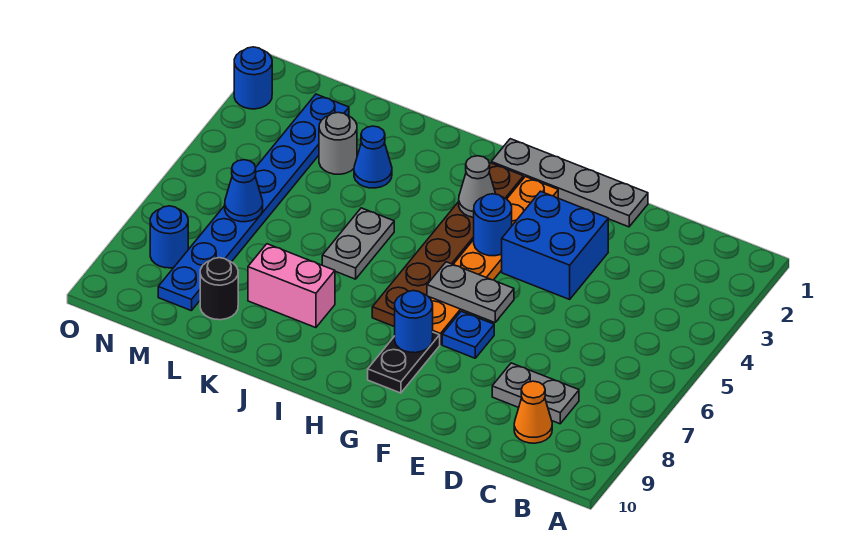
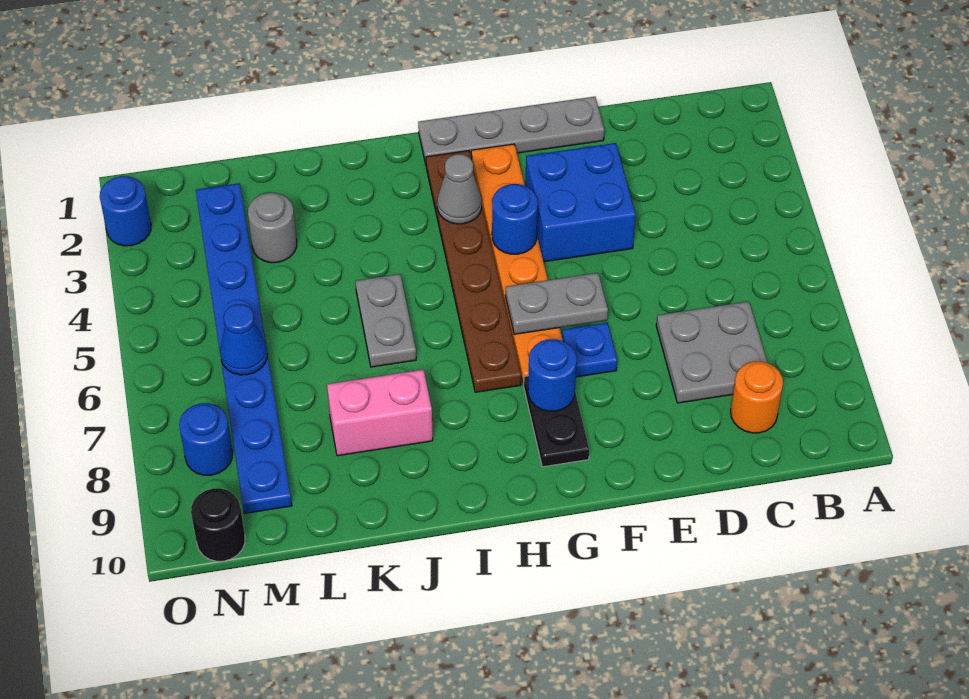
grey 1x2 plate [492,363,579,424] -> grey 2x2 plate [656,301,768,403]
orange 1x1 cone [514,381,552,443] -> orange 1x1 round brick [731,361,783,433]
blue 1x1 cone [354,126,392,188] -> none
black 1x1 round brick [200,258,238,320] -> black 1x1 round brick moved to [191,488,245,561]

